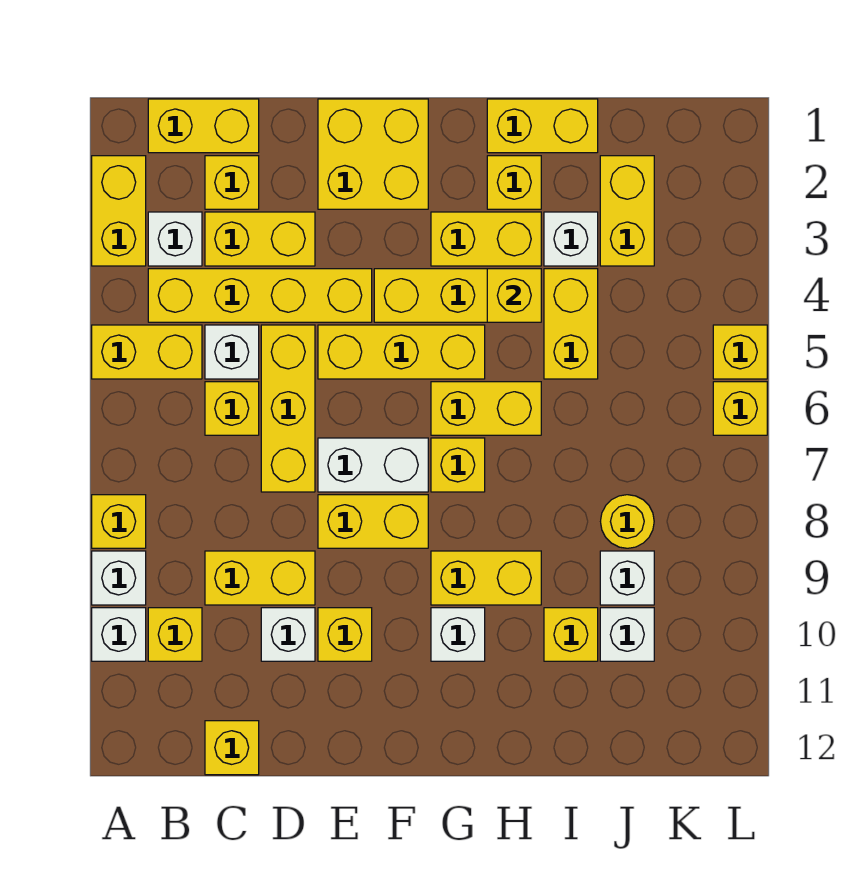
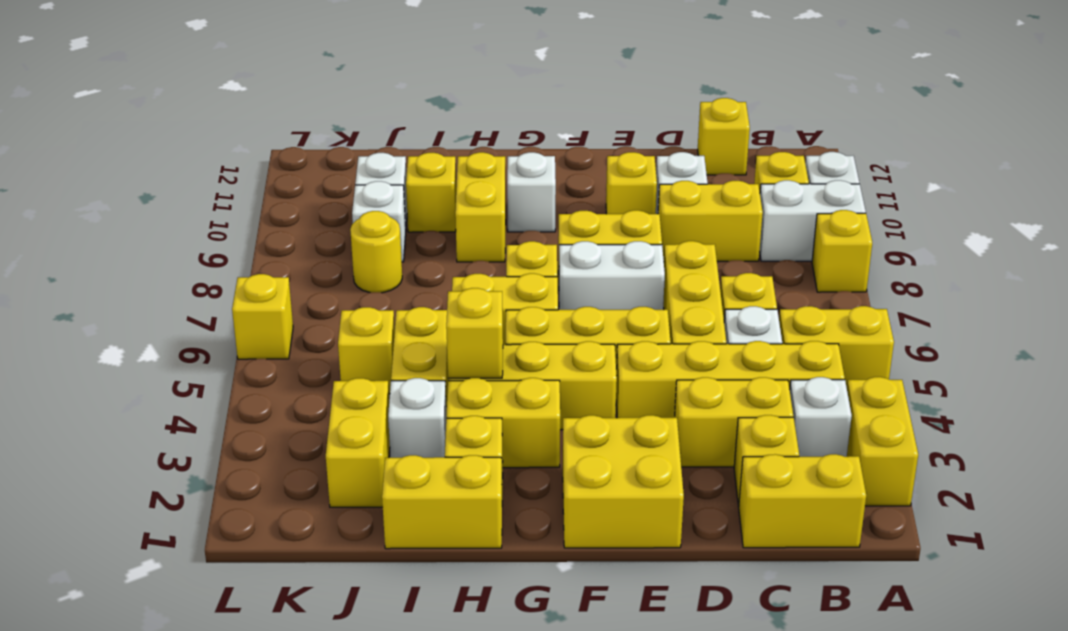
white 1x1 brick [92,551,146,605] -> white 1x2 brick [760,180,866,261]
yellow 1x2 brick [431,551,541,605] -> yellow 1x2 brick turned to [455,152,506,262]
yellow 1x1 brick [713,325,767,379] -> yellow 1x1 brick moved to [338,307,395,394]

